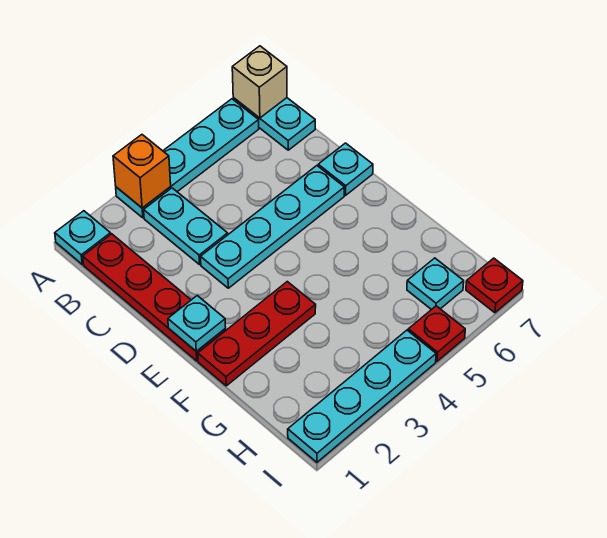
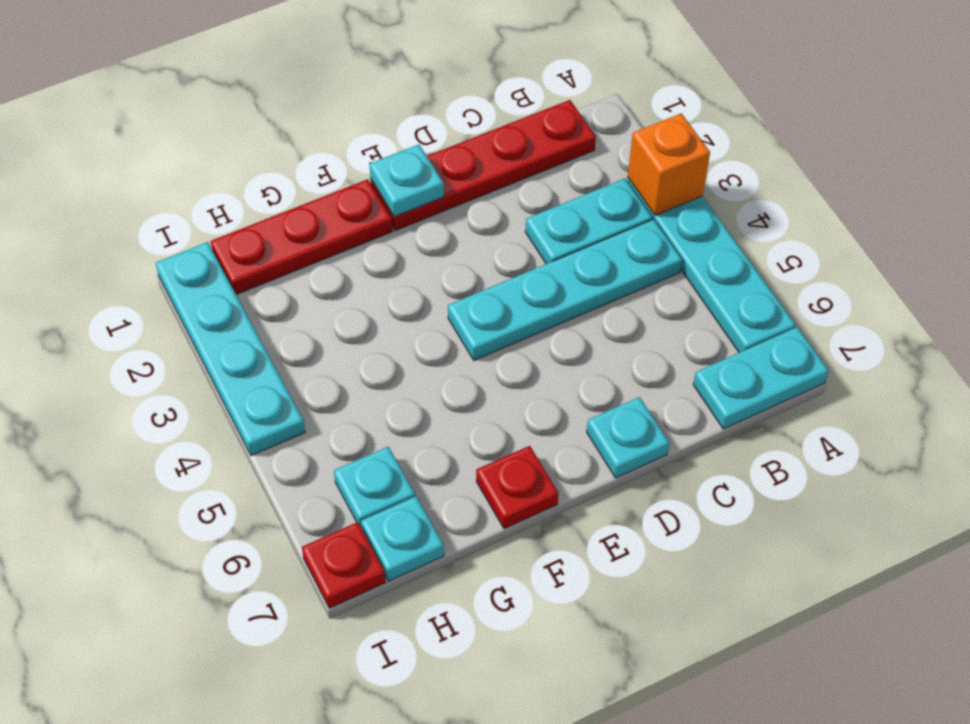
cyan 1x1 plate [55,211,111,264] -> cyan 1x1 plate moved to [361,496,444,581]
tan 1x1 brick [232,46,287,118] -> none
cyan 1x4 plate [201,166,344,288] -> cyan 1x4 plate turned to [448,219,682,360]
red 1x3 plate [198,282,316,386] -> red 1x3 plate turned to [211,179,392,295]
red 1x1 plate [408,306,465,361] -> red 1x1 plate moved to [476,446,558,529]

